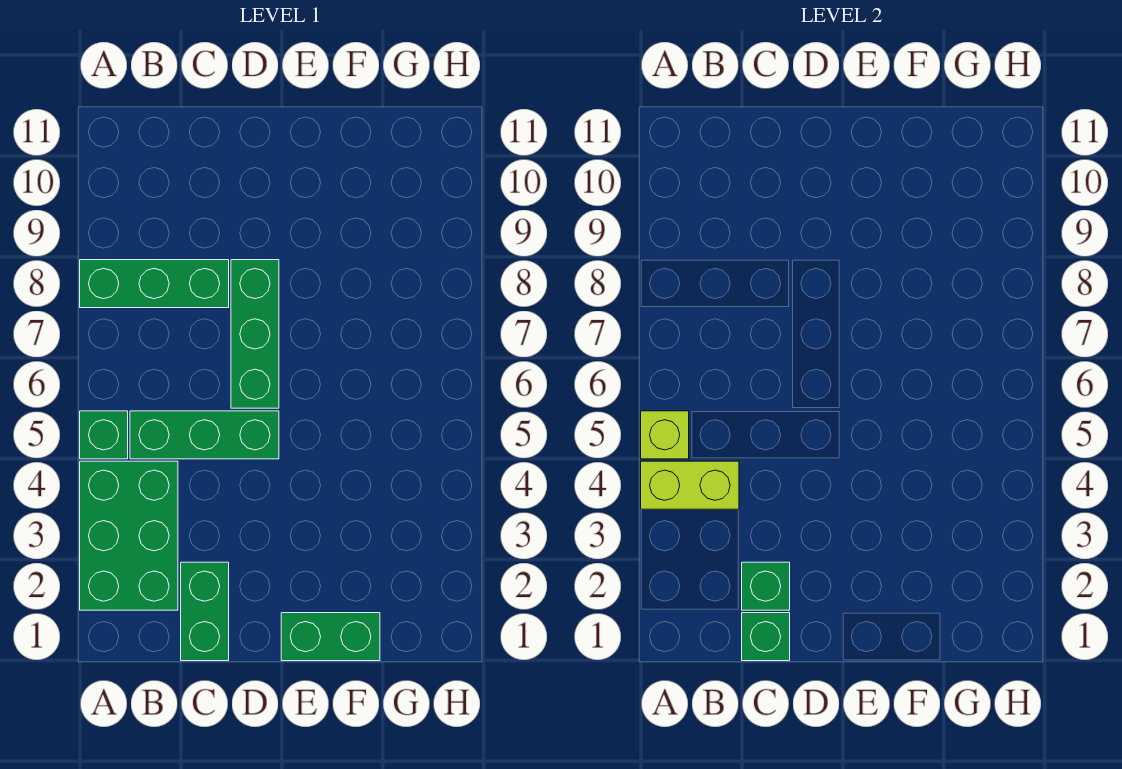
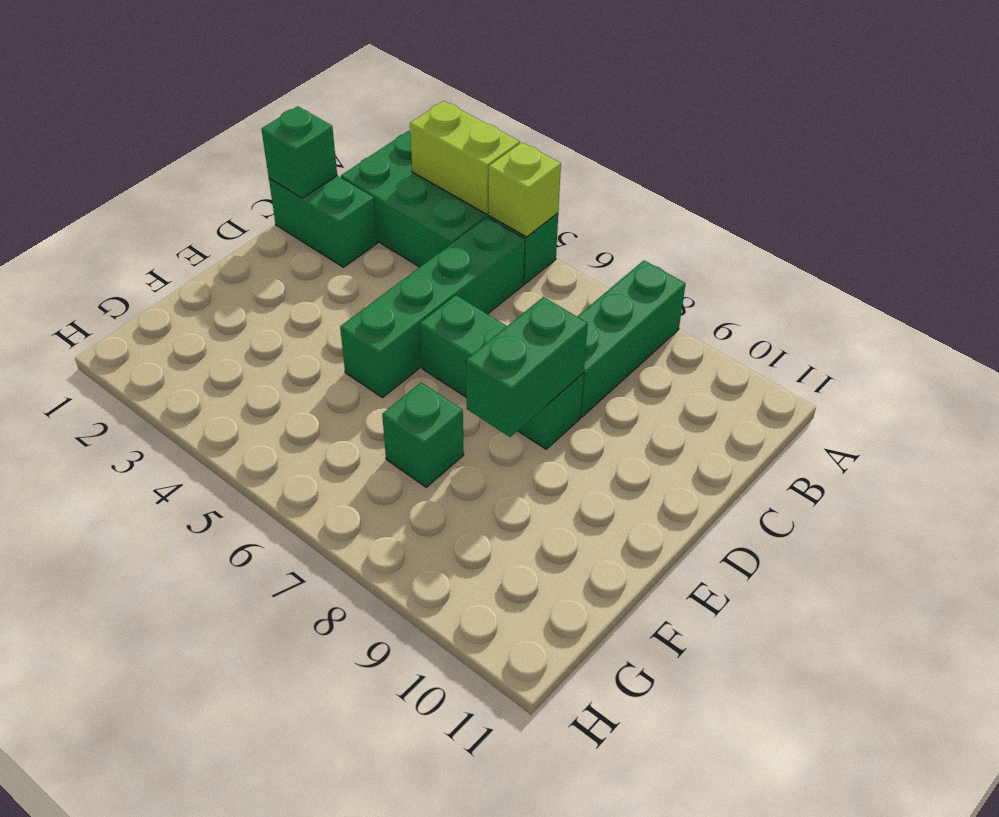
lime 1x2 brick [641,461,739,509] -> lime 1x2 brick turned to [410,101,520,214]
green 1x3 brick [130,411,279,459] -> green 1x4 brick [340,218,525,398]
green 1x1 brick [742,562,790,610] -> green 1x1 brick moved to [382,383,464,487]
green 1x2 brick [281,613,380,661] -> green 1x2 brick moved to [466,297,588,437]

